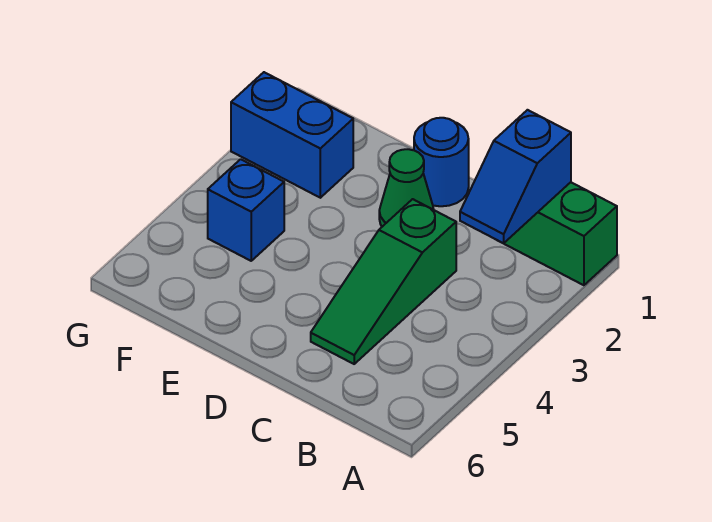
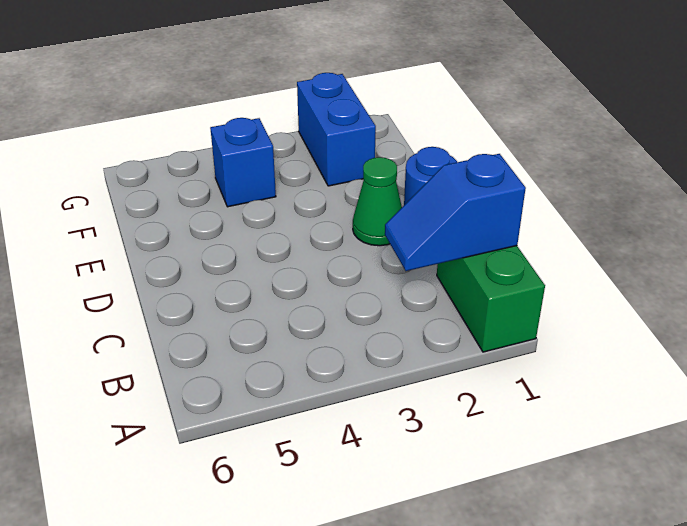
green 1x3 slope [311,199,456,364] -> none

